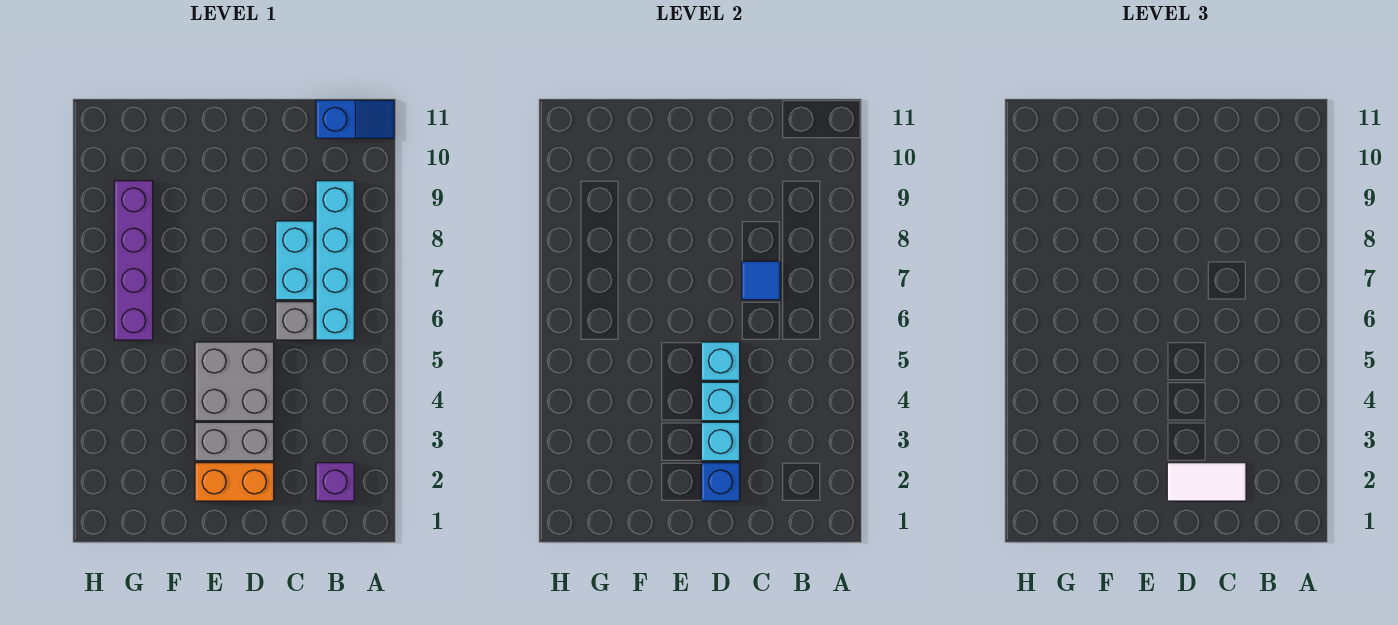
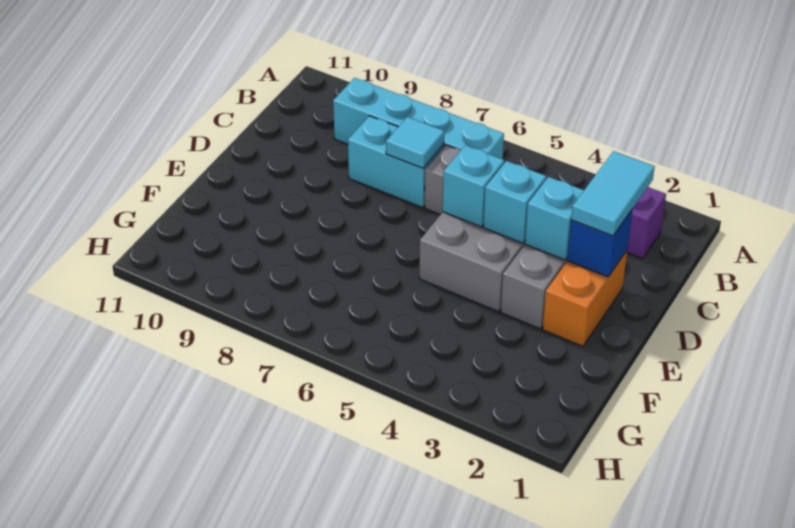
blue 1x2 slope [316,100,395,138] -> none
white 1x2 tile [1167,463,1246,501] -> cyan 1x2 tile [571,151,655,236]
blue 1x1 tile [742,261,780,300] -> cyan 1x1 tile [386,117,444,168]
purple 1x4 brick [114,181,153,340] -> none

